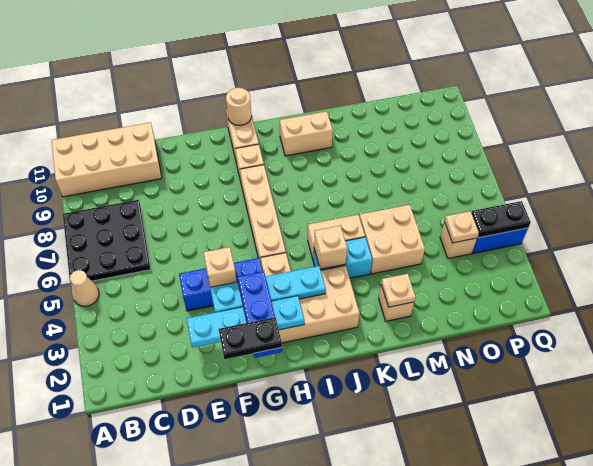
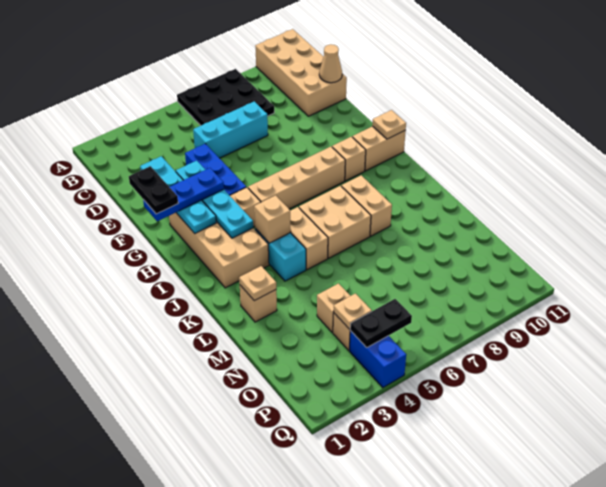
tan 1x1 cone [70,270,99,306] -> tan 1x1 cone moved to [319,44,342,83]
none -> cyan 1x3 brick [193,101,268,158]
tan 1x1 brick [203,247,237,287] -> tan 1x1 brick moved to [317,284,350,332]
tan 1x1 round brick [226,88,252,125] -> tan 1x1 plate [372,110,406,139]
tan 1x2 brick [280,111,333,156] -> tan 1x2 brick moved to [341,175,392,236]
tan 2x2 brick [360,205,425,274] -> tan 2x2 brick moved to [299,186,371,258]
black 1x2 plate [471,201,531,238] -> black 1x2 plate turned to [350,299,412,348]

